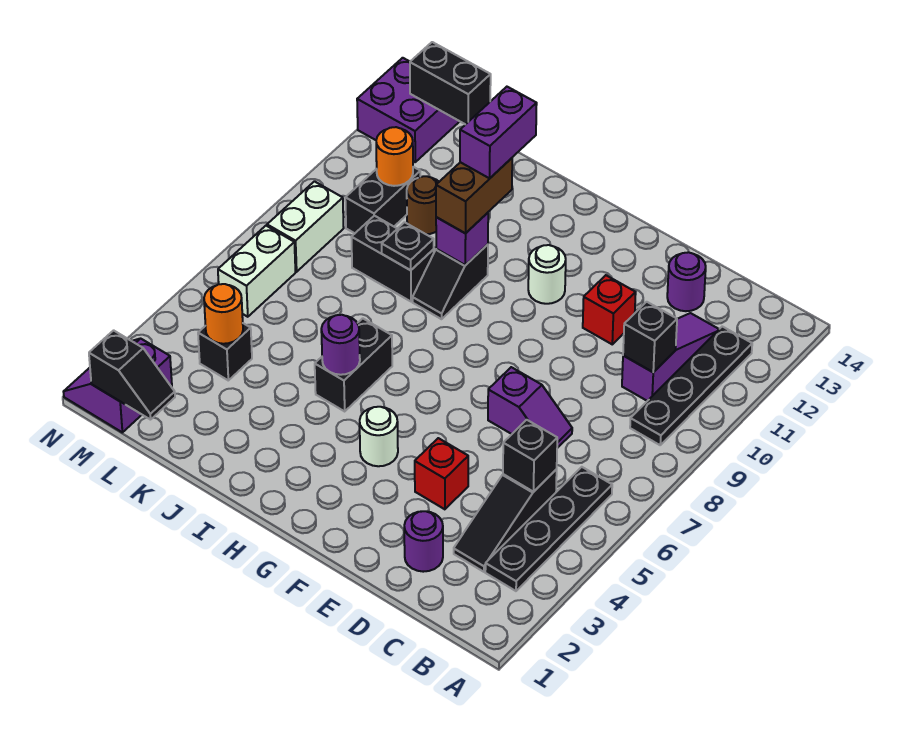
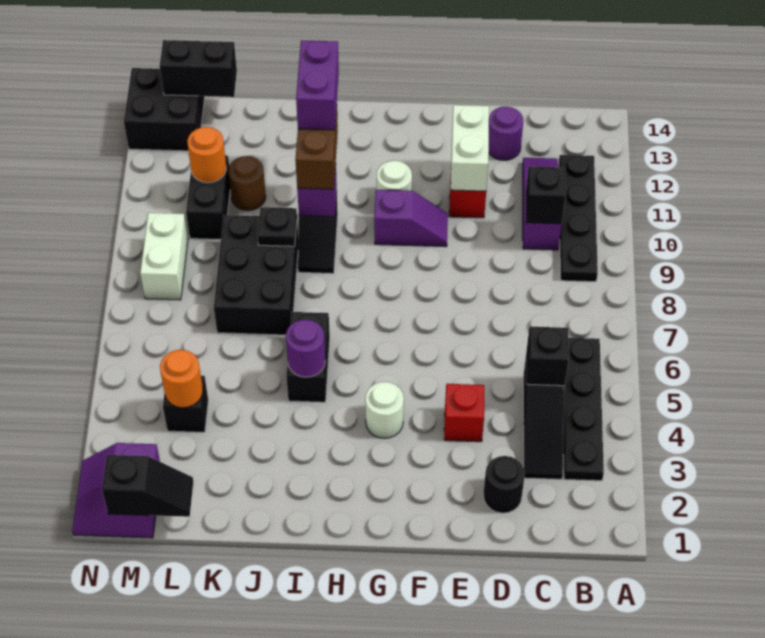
purple 1x1 round brick [404,511,443,572] -> black 1x1 round brick [483,456,525,513]
purple 1x2 slope [488,367,572,448] -> purple 1x2 slope moved to [374,190,448,247]
black 1x2 brick [351,216,434,302] -> black 2x3 brick [214,215,298,335]
white 1x2 brick [218,226,295,317] -> white 1x2 brick moved to [451,105,489,191]
purple 2x2 brick [357,58,460,162] -> black 2x2 brick [124,68,205,151]

